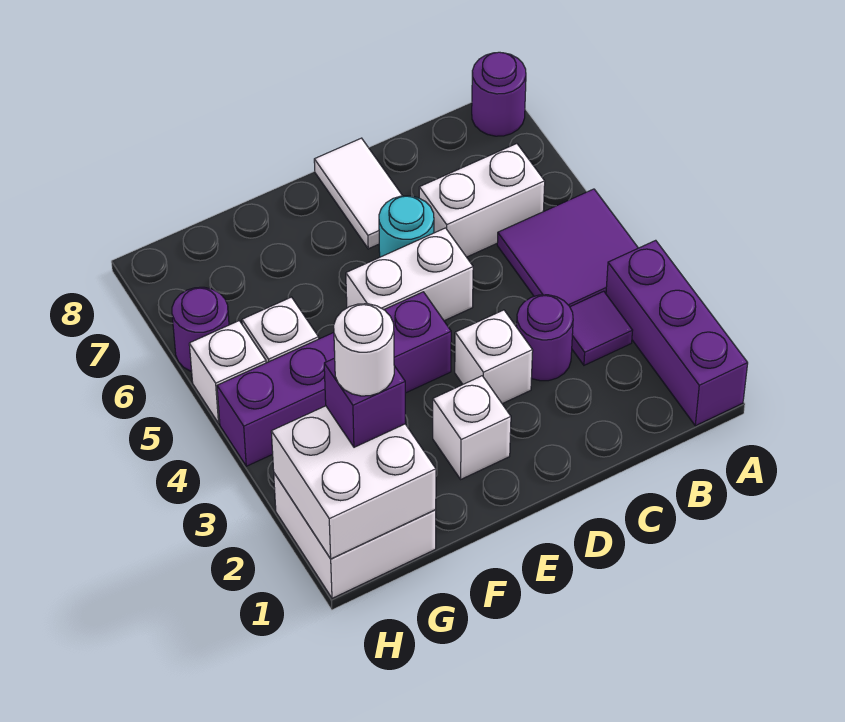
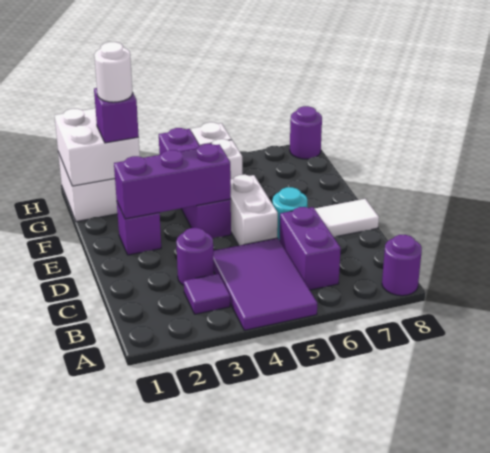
purple 1x3 brick [606,240,748,426] -> purple 1x3 brick moved to [114,144,231,219]
purple 2x2 tile [497,189,638,307] -> purple 2x3 tile [213,238,317,330]
white 1x2 brick [419,144,545,257] -> purple 1x2 brick [280,207,341,290]
white 1x1 brick [455,310,533,404] -> none
white 1x1 brick [433,376,511,479] -> purple 1x1 brick [117,202,161,255]
purple 1x1 round brick [172,287,229,372] -> purple 1x1 round brick moved to [290,106,322,159]

